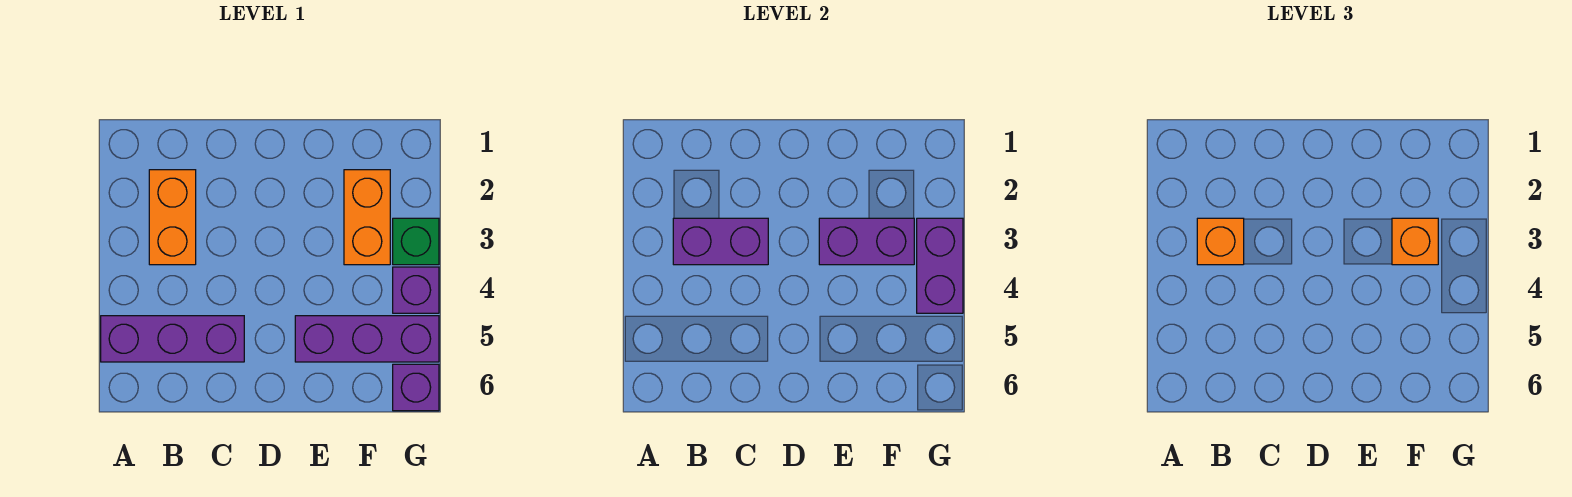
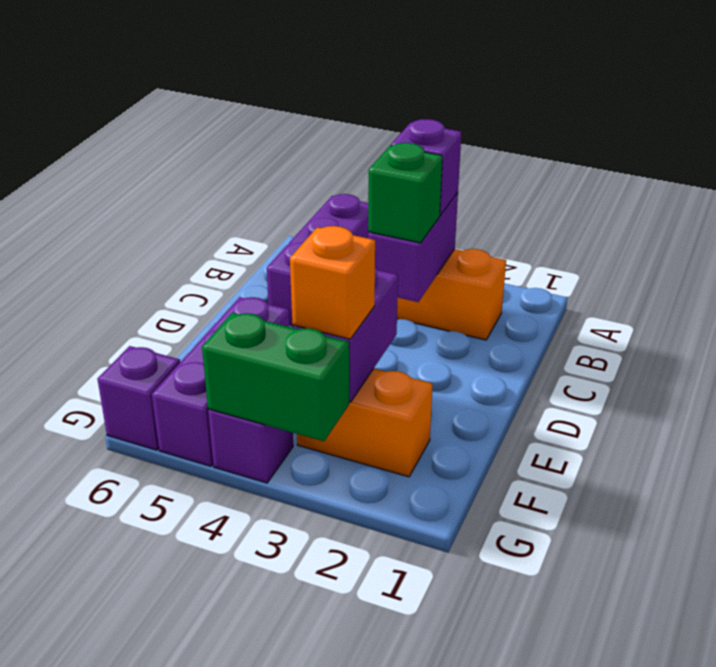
orange 1x1 brick [1197,218,1244,265] -> purple 1x1 brick [391,119,461,216]
green 1x1 brick [393,218,439,265] -> green 1x1 brick moved to [368,143,442,243]
purple 1x2 brick [917,218,963,313] -> green 1x2 brick [202,313,349,441]

